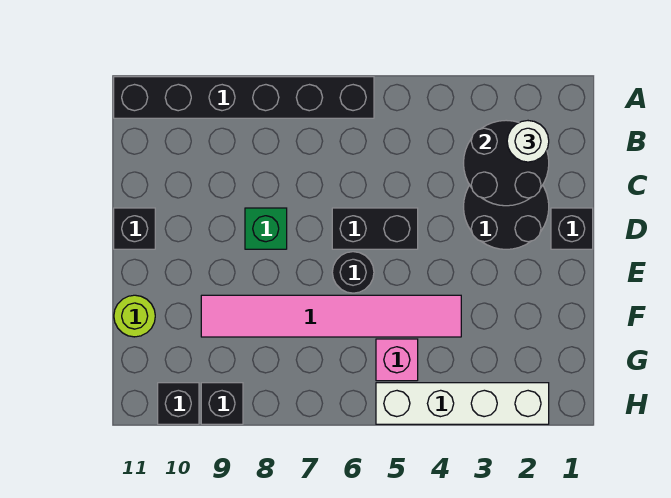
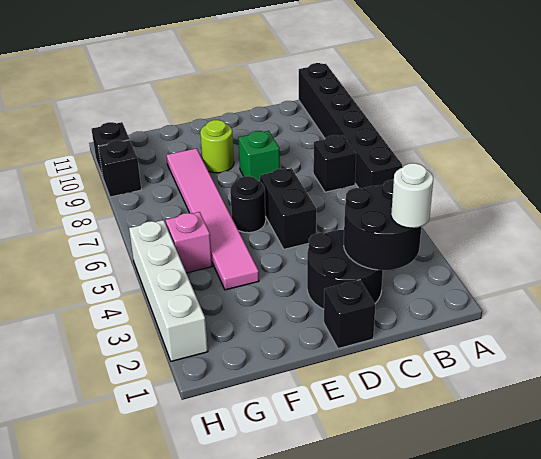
black 1x1 brick [114,208,155,249] -> black 1x1 brick moved to [313,135,356,192]
lime 1x1 round brick [114,295,155,337] -> lime 1x1 round brick moved to [200,120,234,173]

